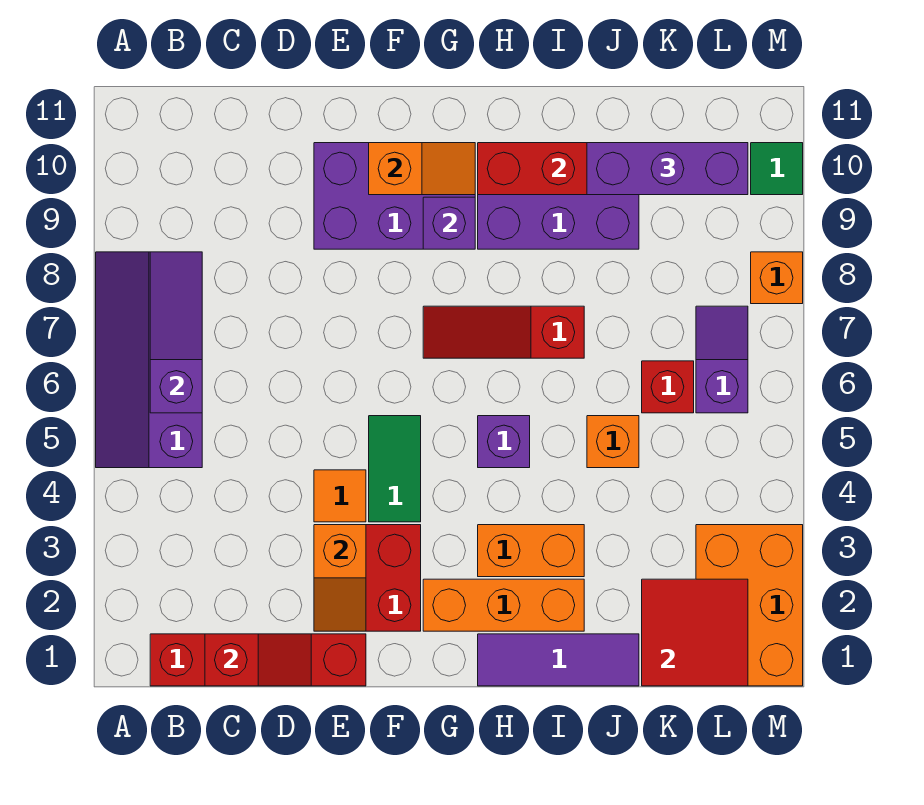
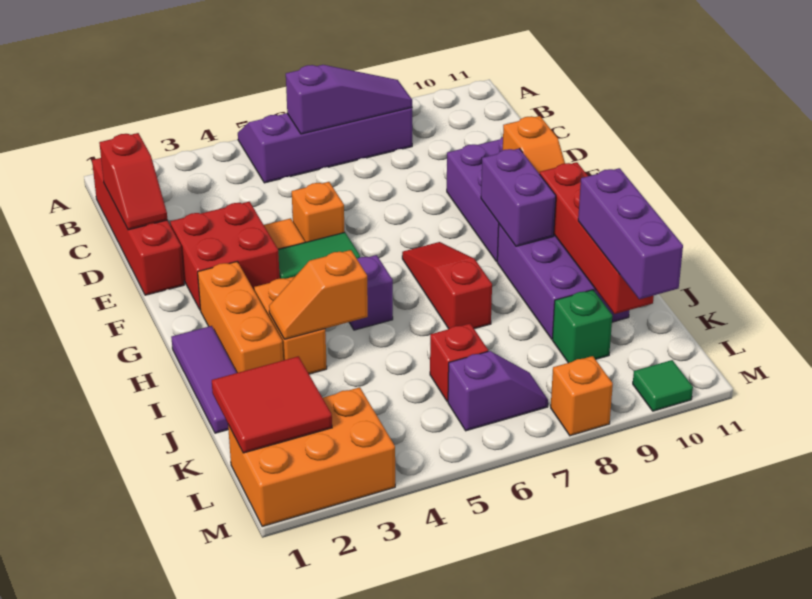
orange 1x2 slope [314,525,366,631] -> orange 1x2 slope moved to [269,250,368,339]
purple 1x1 brick [423,197,475,249] -> purple 1x2 brick [481,148,556,246]
orange 1x1 brick [587,416,639,468] -> orange 1x1 brick moved to [292,182,345,242]
none -> green 1x1 brick [552,290,612,363]

